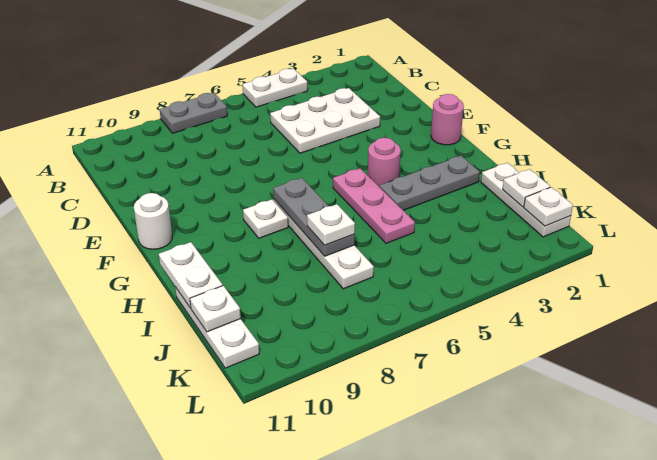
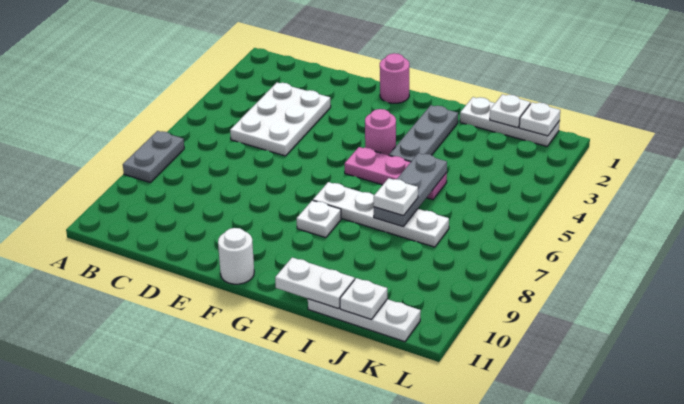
white 1x2 plate [242,69,307,107] -> none
grey 1x3 plate [273,178,355,256] -> grey 1x3 plate turned to [374,153,447,226]

